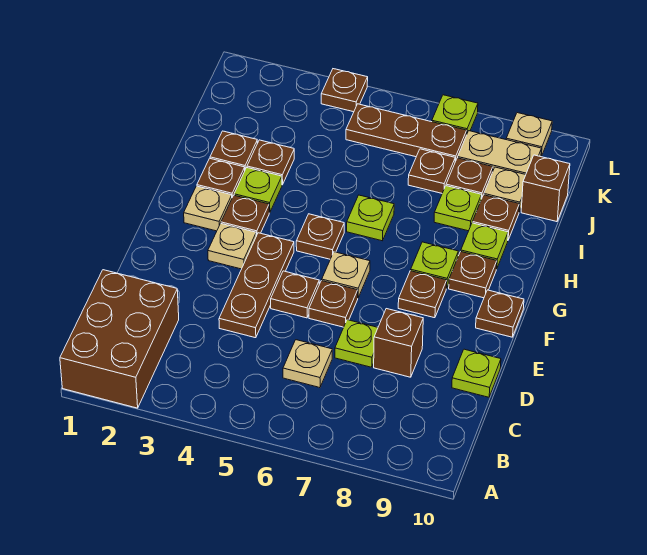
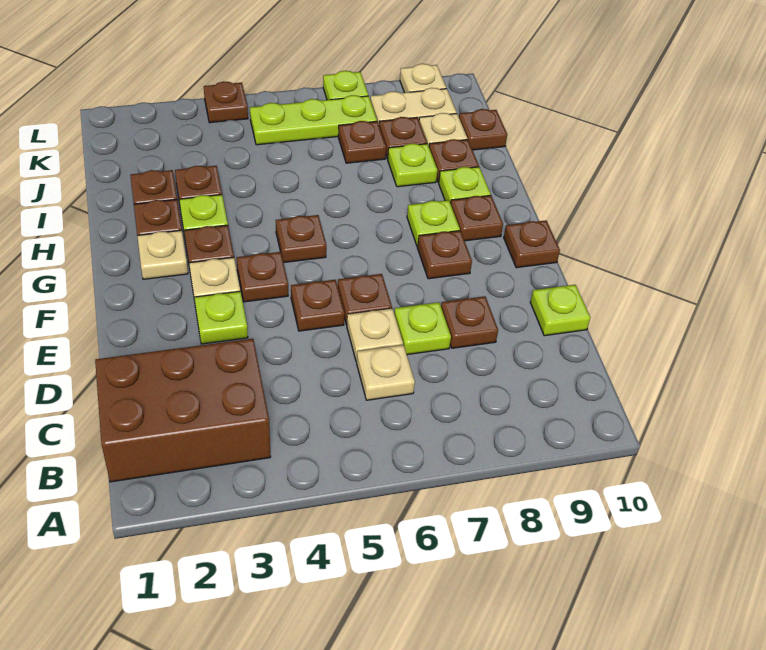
brown 2x3 brick [60,270,179,408] -> brown 2x3 brick turned to [95,339,271,482]
brown 1x3 plate [219,233,294,338] -> brown 1x1 plate [237,252,288,302]
brown 1x1 brick [374,309,423,377] -> brown 1x1 plate [441,296,498,348]
tan 1x1 plate [322,252,370,298] -> tan 1x1 plate moved to [347,308,403,362]
lime 1x1 plate [347,195,394,241] -> lime 1x1 plate moved to [194,291,248,344]
brown 1x1 brick [521,155,570,222] -> brown 1x1 plate [459,109,507,150]
brown 1x3 plate [346,104,467,161] -> lime 1x3 plate [250,95,377,145]

